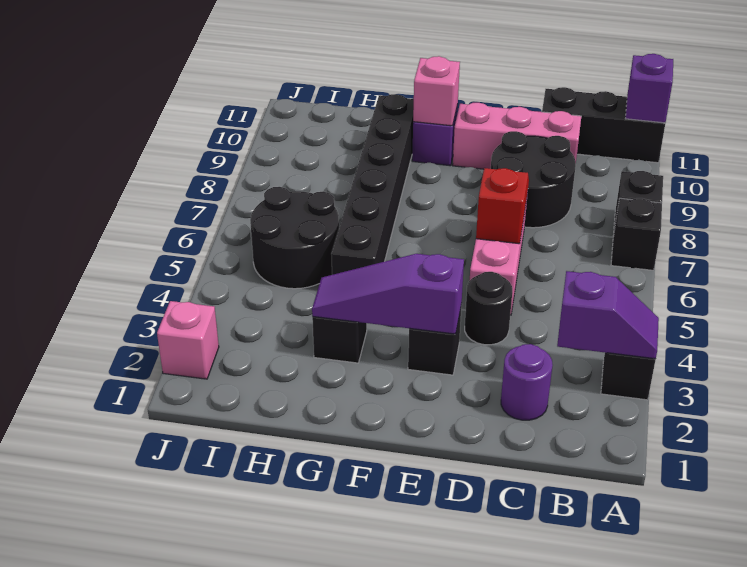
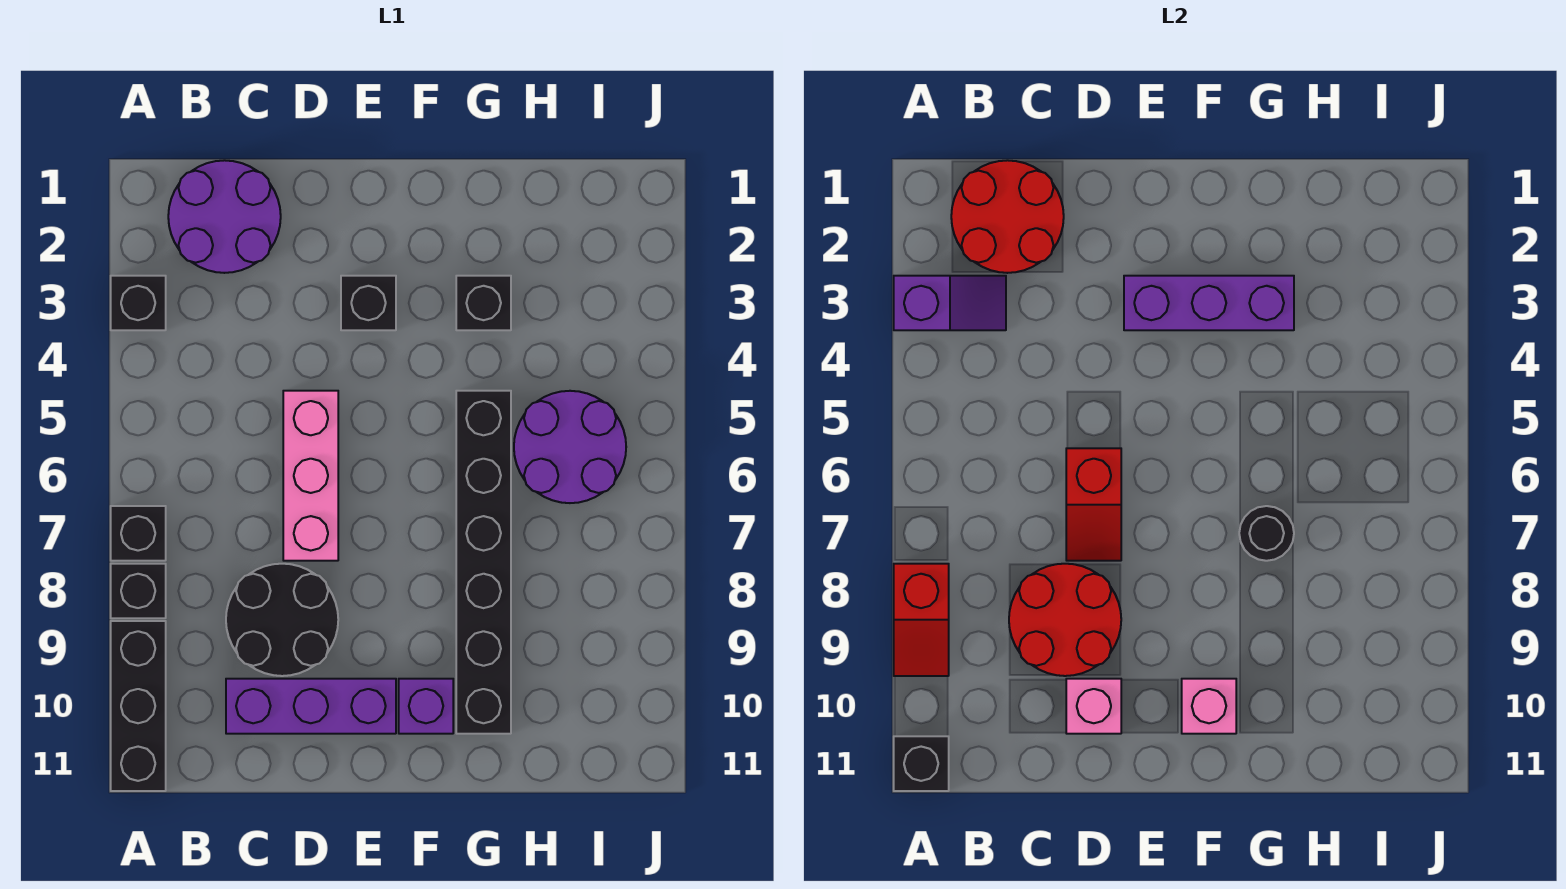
purple 1x2 slope [557,271,659,359] -> purple 1x2 slope turned to [894,276,1006,330]
none -> red 1x2 slope [894,564,949,676]
black 1x3 brick [542,87,665,163] -> black 1x3 brick turned to [111,621,166,791]
purple 1x1 brick [625,54,673,123] -> black 1x1 brick [894,736,949,791]
none -> red 2x2 round brick [951,160,1064,273]
purple 1x1 round brick [501,344,553,420] -> purple 2x2 round brick [168,160,281,273]
none -> red 2x2 round brick [1009,564,1121,676]
pink 1x3 brick [453,103,581,169] -> purple 1x3 brick [226,679,396,734]
black 1x1 round brick [465,272,512,345] -> black 1x1 round brick moved to [1239,506,1294,561]
purple 1x3 slope [312,254,464,334] -> purple 1x3 brick [1124,276,1294,330]
black 2x2 round brick [250,187,339,289] -> purple 2x2 round brick [514,391,626,503]
pink 1x1 brick [157,301,219,379] -> pink 1x1 brick moved to [1066,679,1121,734]

